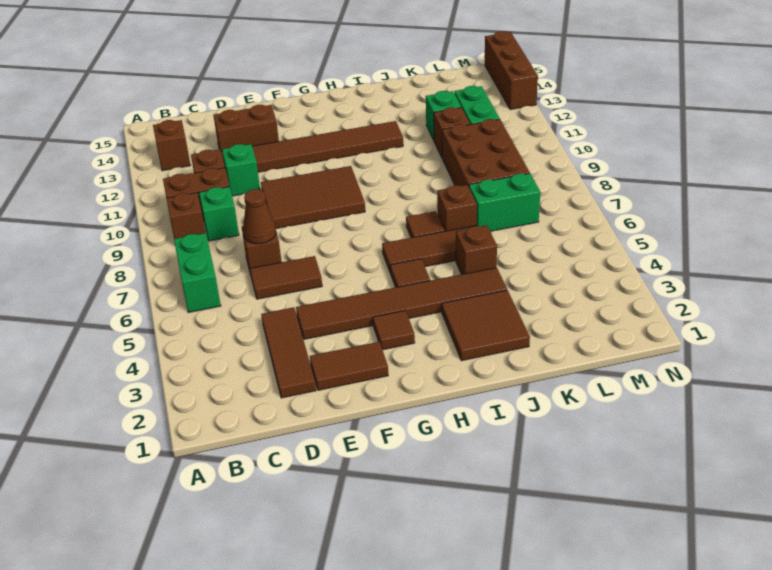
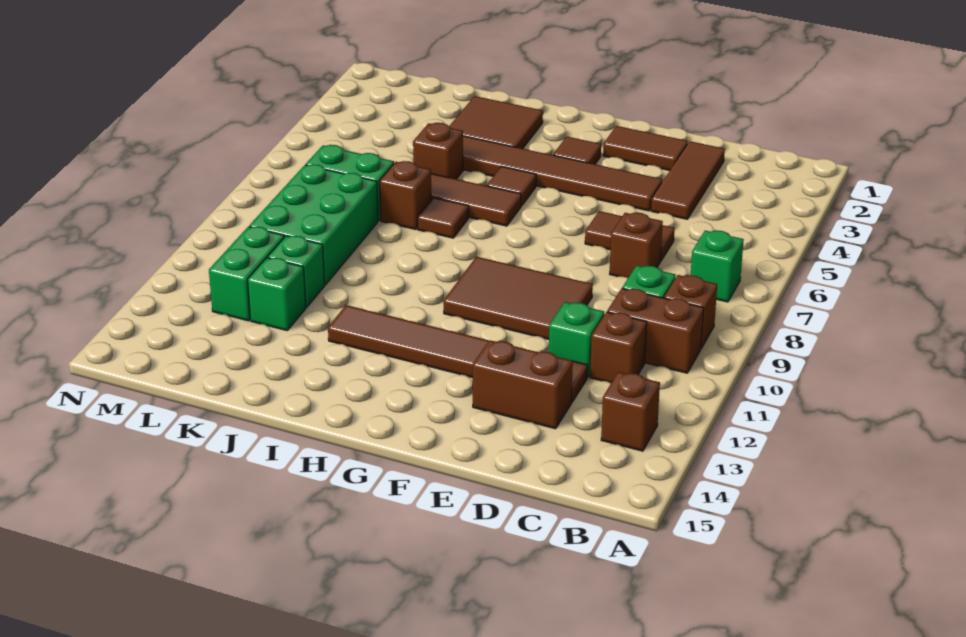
green 1x2 brick [174,233,221,313] -> green 1x1 brick [691,231,744,302]
brown 1x1 cone [243,189,276,244] -> none
brown 2x3 brick [442,119,530,187] -> green 2x3 brick [249,164,378,285]
brown 1x1 brick [434,107,470,157] -> green 1x1 brick [268,236,325,307]
brown 1x3 brick [485,31,538,110] -> none

